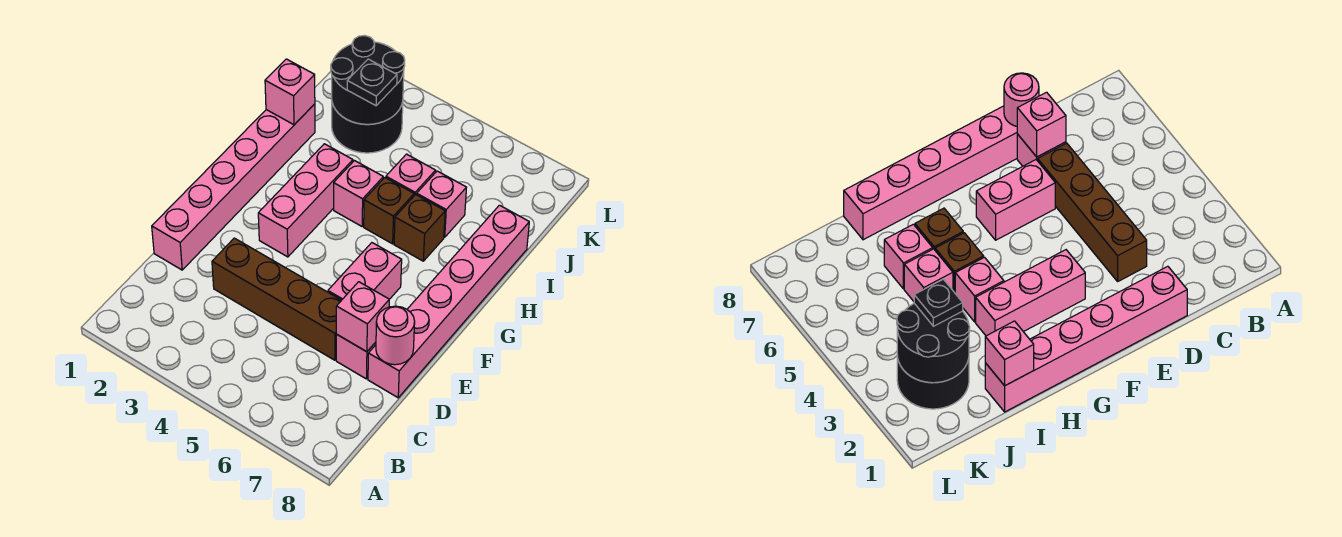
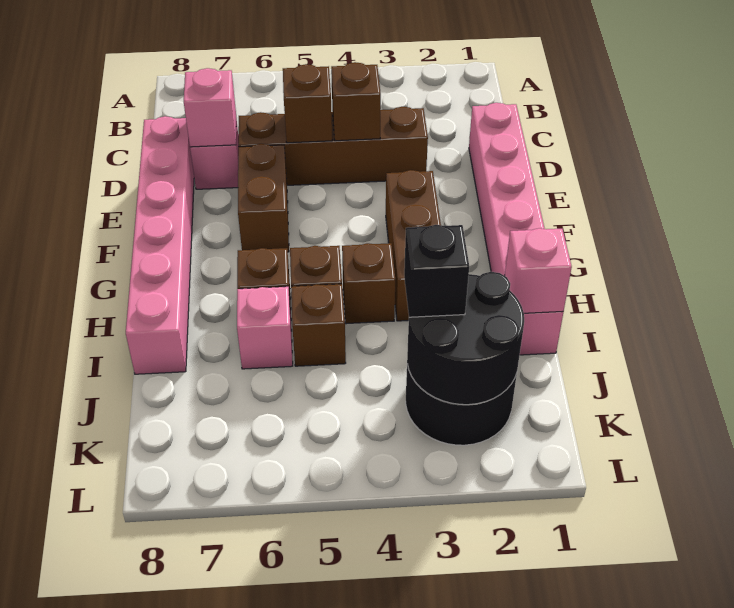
none -> brown 1x1 brick [331,62,381,141]
none -> brown 1x1 brick [283,64,332,143]
pink 1x1 round brick [376,306,415,365] -> none
pink 1x2 brick [328,243,402,300] -> brown 1x2 brick [238,144,289,252]
pink 1x3 brick [258,144,353,257] -> brown 1x3 brick [386,170,441,321]
pink 1x1 brick [334,161,383,226] -> brown 1x1 brick [342,243,395,324]
pink 1x1 brick [386,154,436,196] -> brown 1x1 brick [291,284,346,366]
black 1x1 plate [347,59,397,106] -> black 1x1 brick [404,225,469,317]

